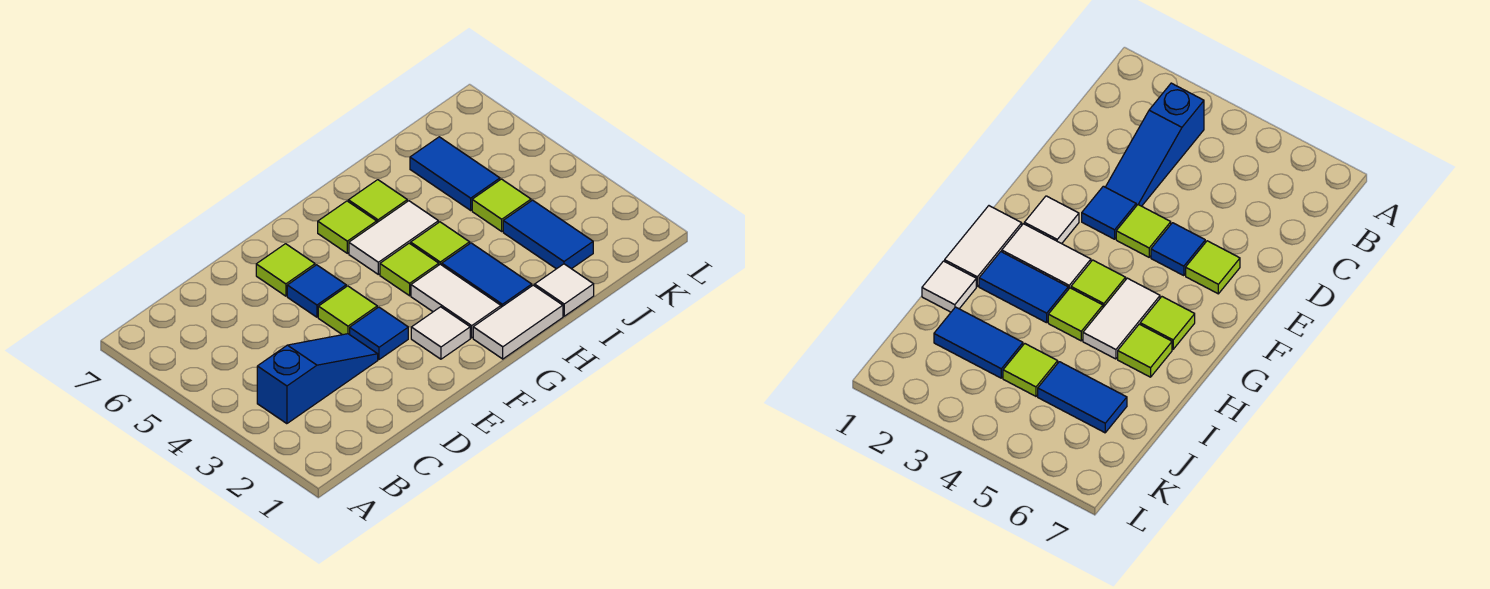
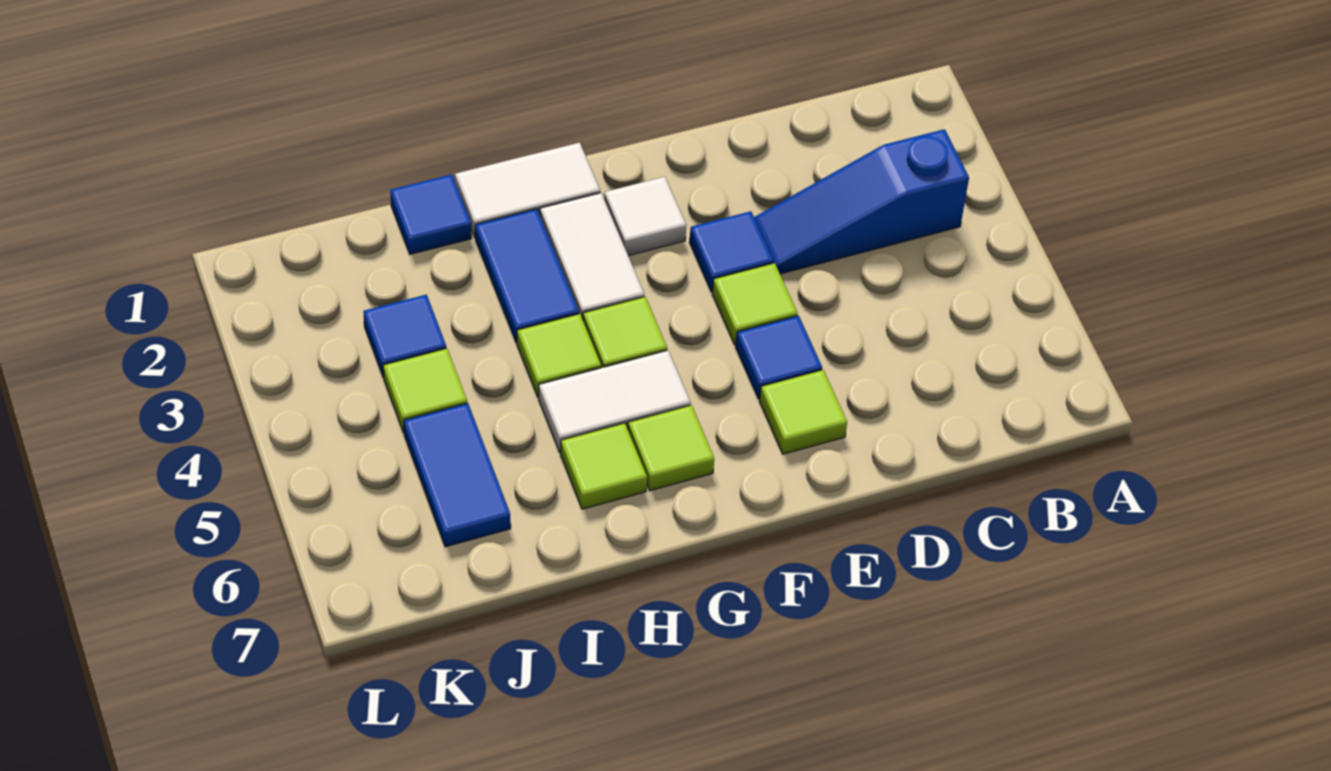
white 1x1 tile [535,264,594,316] -> blue 1x1 tile [390,174,471,254]
blue 1x2 tile [503,200,593,269] -> blue 1x1 tile [363,295,446,378]

